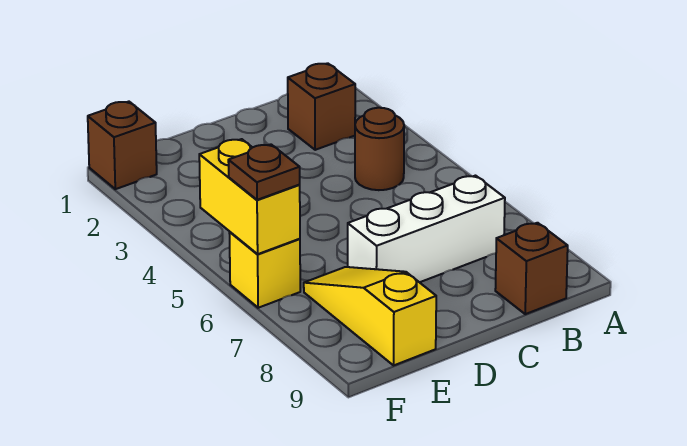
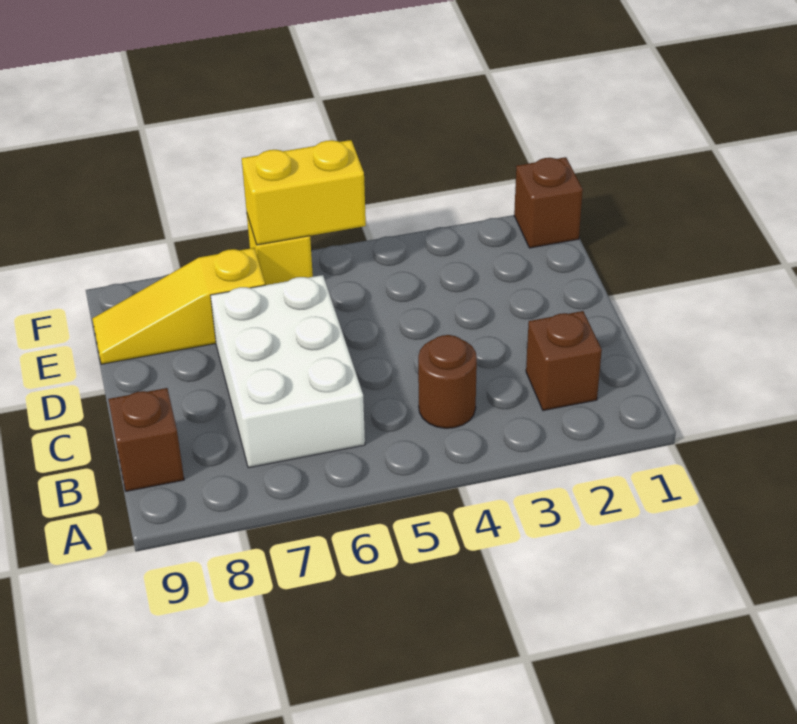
white 1x3 brick [348,176,505,282] -> white 2x3 brick [210,275,365,468]
yellow 1x3 slope [304,267,436,365] -> yellow 1x3 slope turned to [92,248,265,364]
brown 1x1 plate [228,144,300,200] -> none

